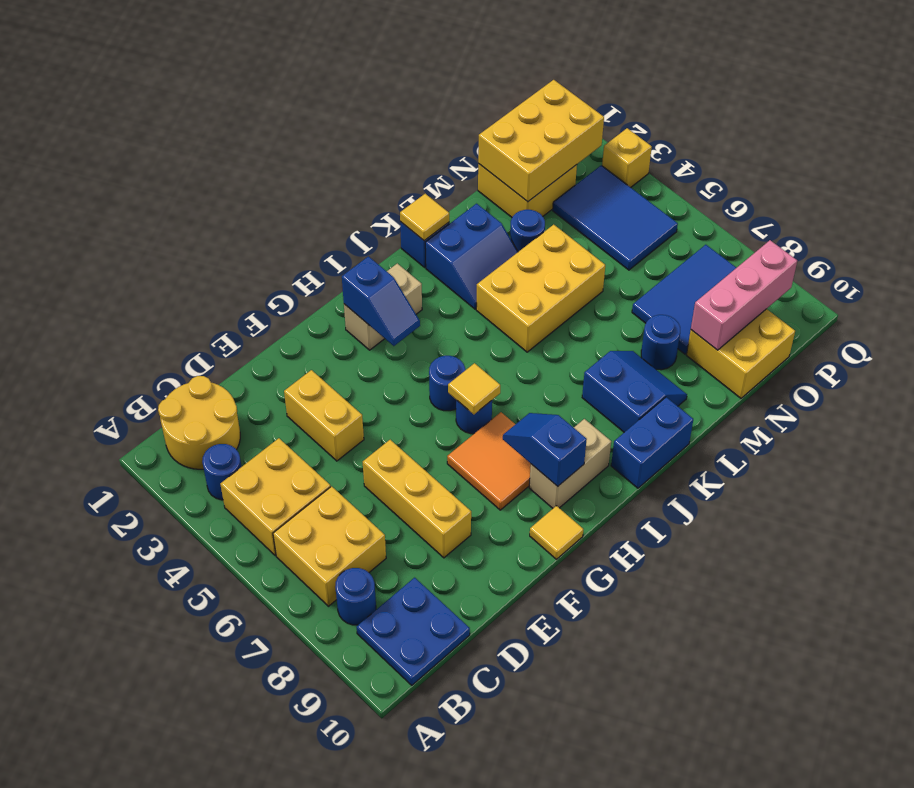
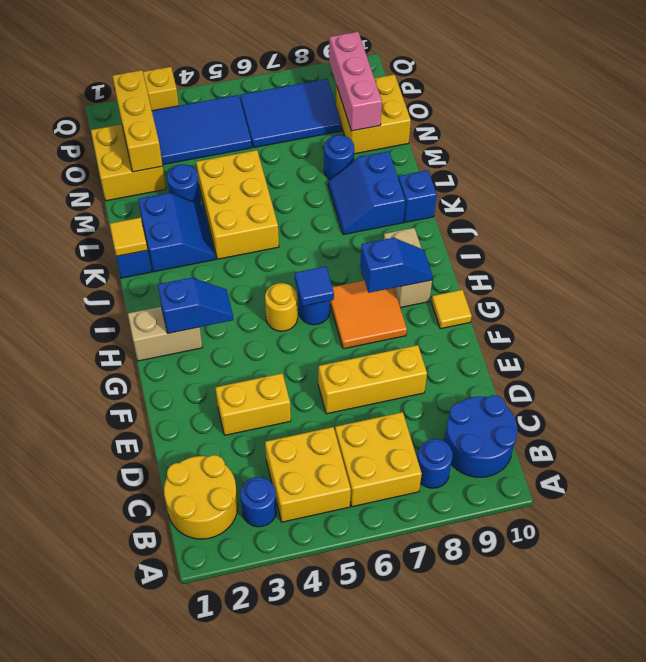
blue 2x2 plate [357,578,470,685] -> blue 2x2 round brick [444,395,517,477]
tan 1x2 brick [344,263,422,350] -> tan 1x2 brick turned to [128,307,202,361]
blue 1x1 round brick [429,356,465,411] -> yellow 1x1 round brick [265,283,298,331]
yellow 1x1 tile [448,363,500,414] -> blue 1x1 tile [295,266,334,306]
blue 1x2 slope [503,413,587,486] -> blue 1x2 slope turned to [360,238,433,293]
blue 1x2 brick [611,397,693,488] -> blue 1x1 brick [399,170,437,222]
blue 2x2 slope [582,351,687,432] -> blue 2x2 slope turned to [328,151,405,235]
yellow 2x3 brick [478,80,604,202] -> yellow 1x3 brick [113,70,163,172]
blue 2x3 tile [632,245,736,354] -> blue 2x3 tile turned to [240,79,342,148]

